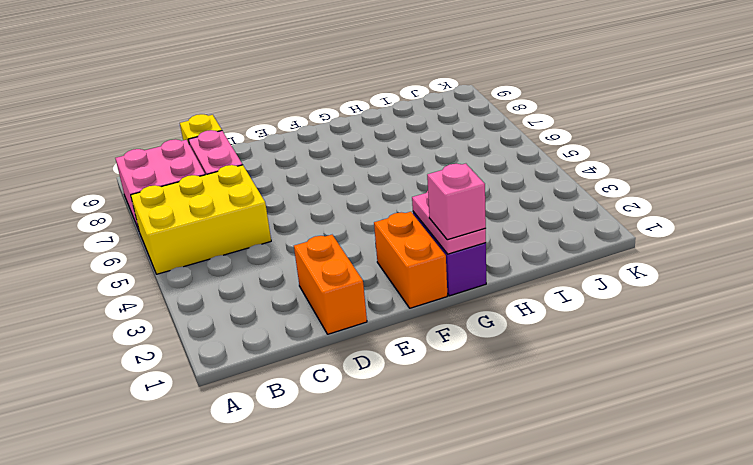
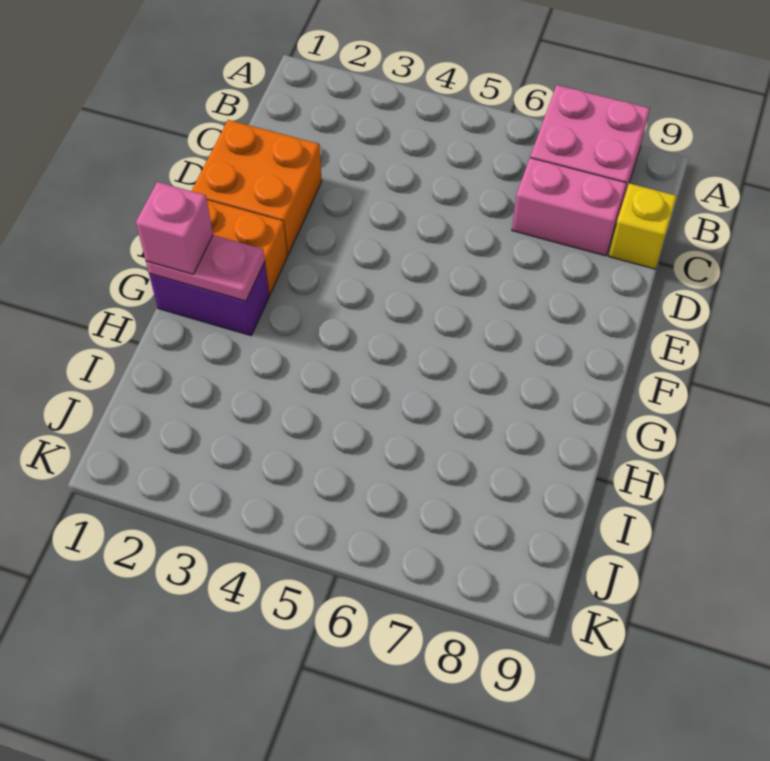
yellow 2x3 brick [131,165,271,274] -> none
orange 1x2 brick [294,235,367,334] -> orange 2x2 brick [192,120,322,255]

